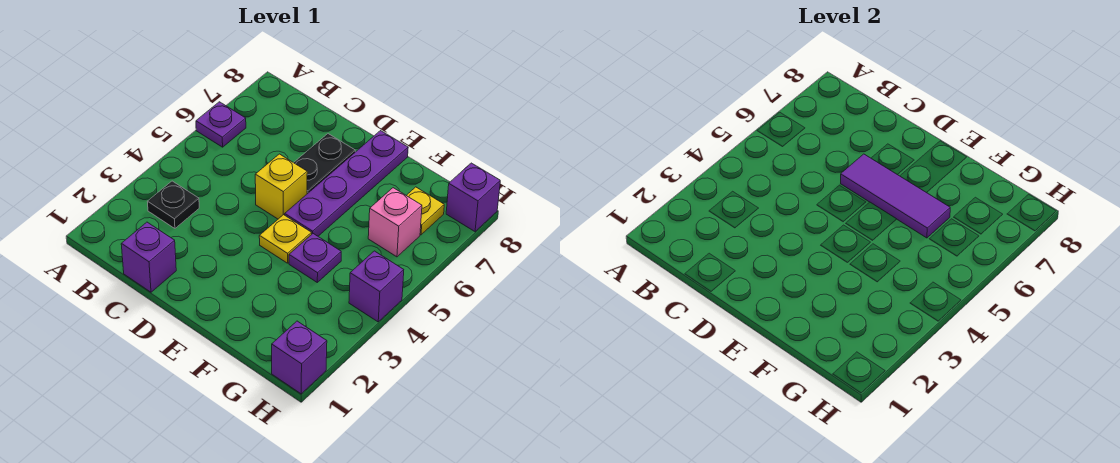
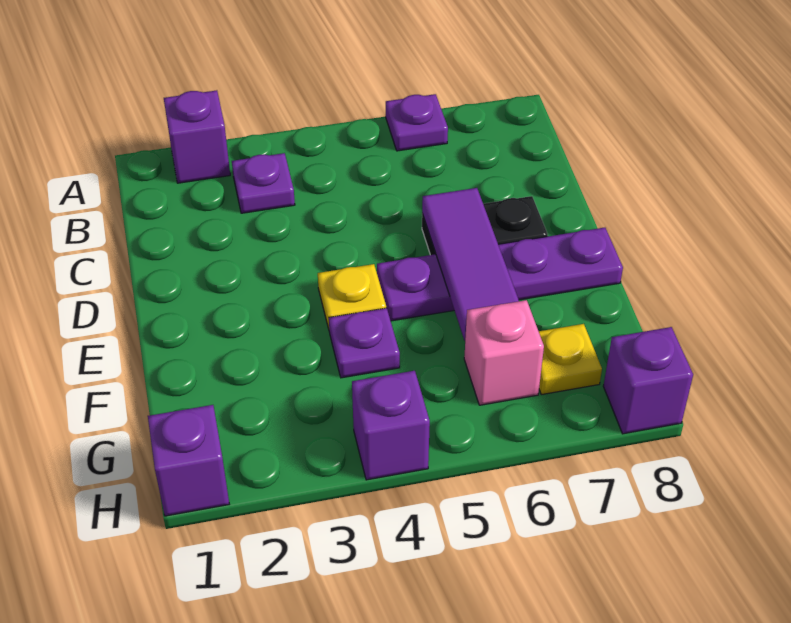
black 1x1 plate [148,181,199,228] -> purple 1x1 plate [232,153,295,213]
purple 1x1 brick [121,222,176,292] -> purple 1x1 brick moved to [164,90,230,183]
yellow 1x1 brick [255,154,307,219] -> none

